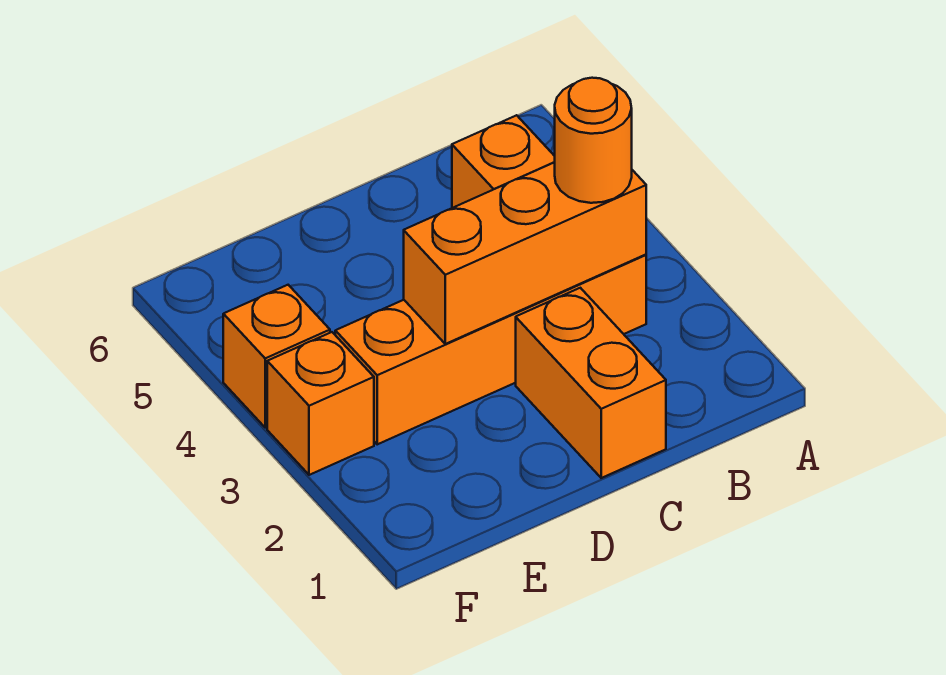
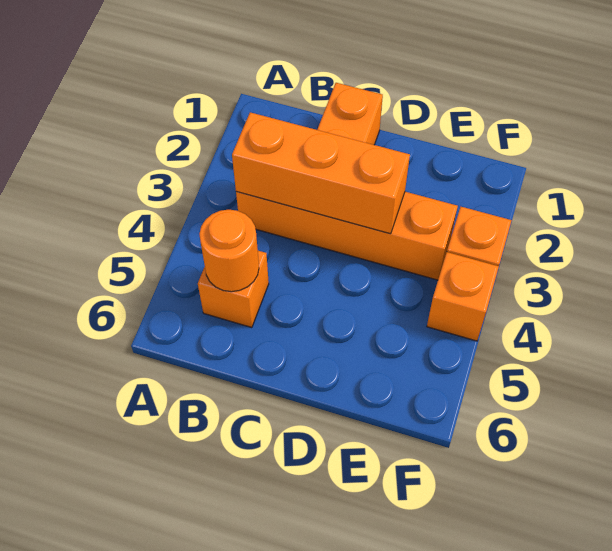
orange 1x1 round brick [555,78,632,203] -> orange 1x1 round brick moved to [199,210,259,292]

